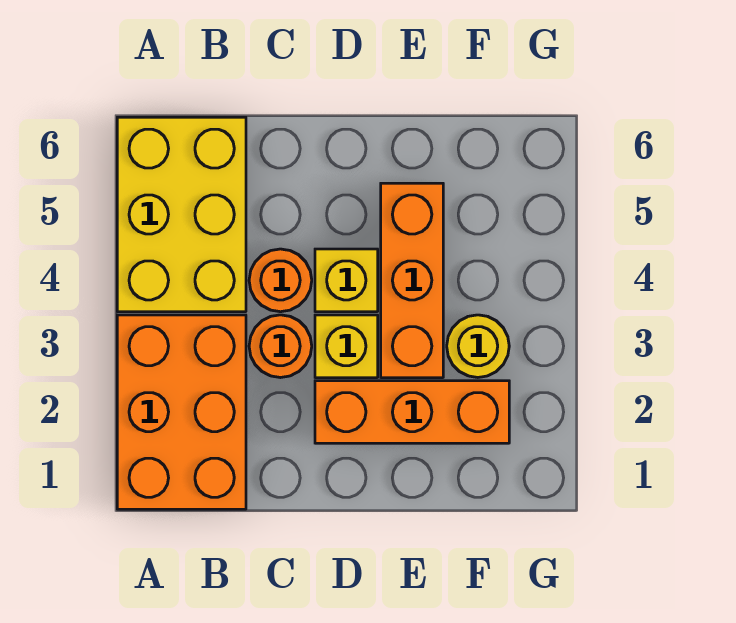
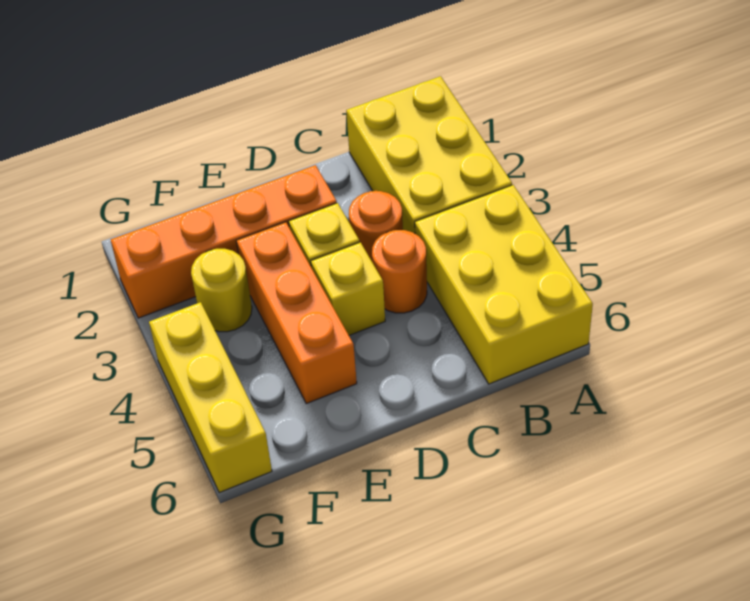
orange 2x3 brick [117,315,246,509] -> yellow 2x3 brick [346,76,512,233]
orange 1x3 brick [315,381,509,443] -> orange 1x4 brick [111,165,337,318]
none -> yellow 1x3 brick [149,302,272,493]

